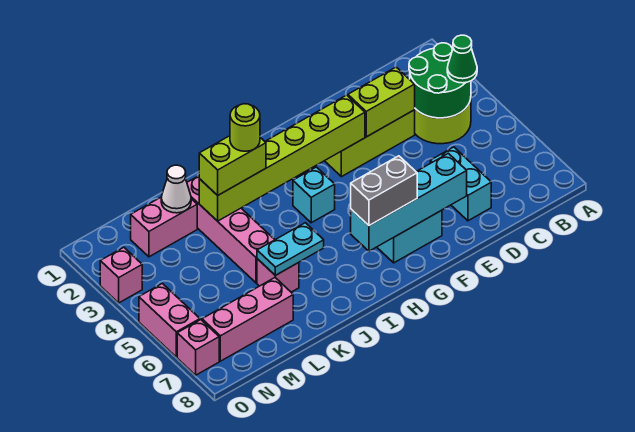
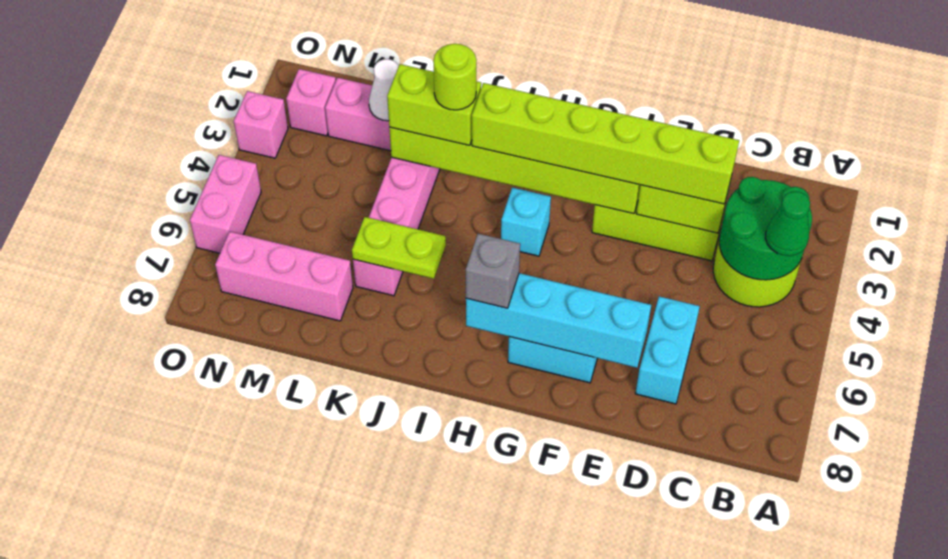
none -> lime 1x6 brick [472,83,739,204]
grey 1x2 brick [351,156,417,226] -> grey 1x1 brick [466,234,520,308]
cyan 1x2 plate [257,223,324,275] -> lime 1x2 plate [352,217,446,279]
pink 1x1 brick [177,320,219,375] -> pink 1x1 brick moved to [286,69,336,136]

